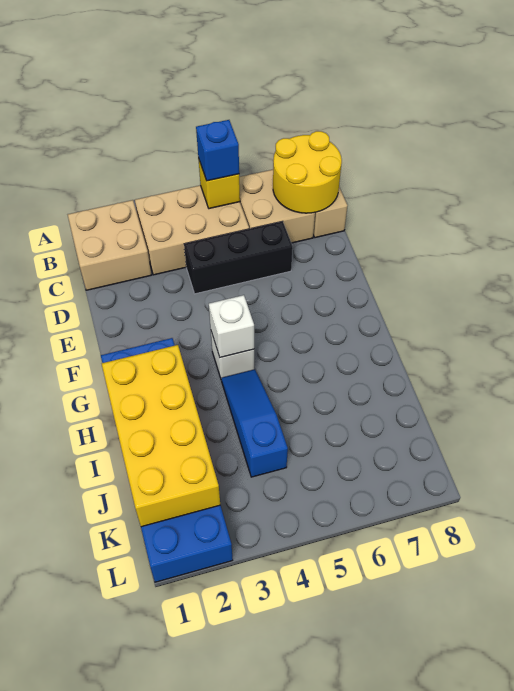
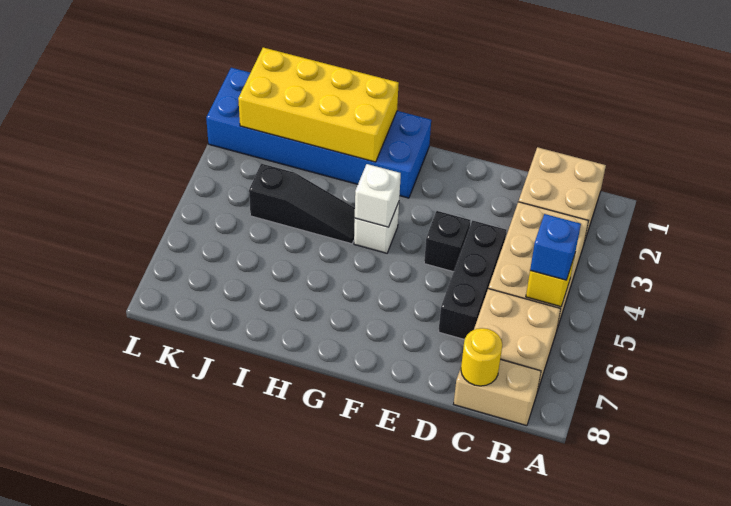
yellow 2x2 round brick [273,131,342,213] -> yellow 1x1 round brick [461,328,502,386]
none -> black 1x1 brick [424,211,470,272]
blue 1x3 slope [221,369,288,477] -> black 1x3 slope [249,164,355,244]

